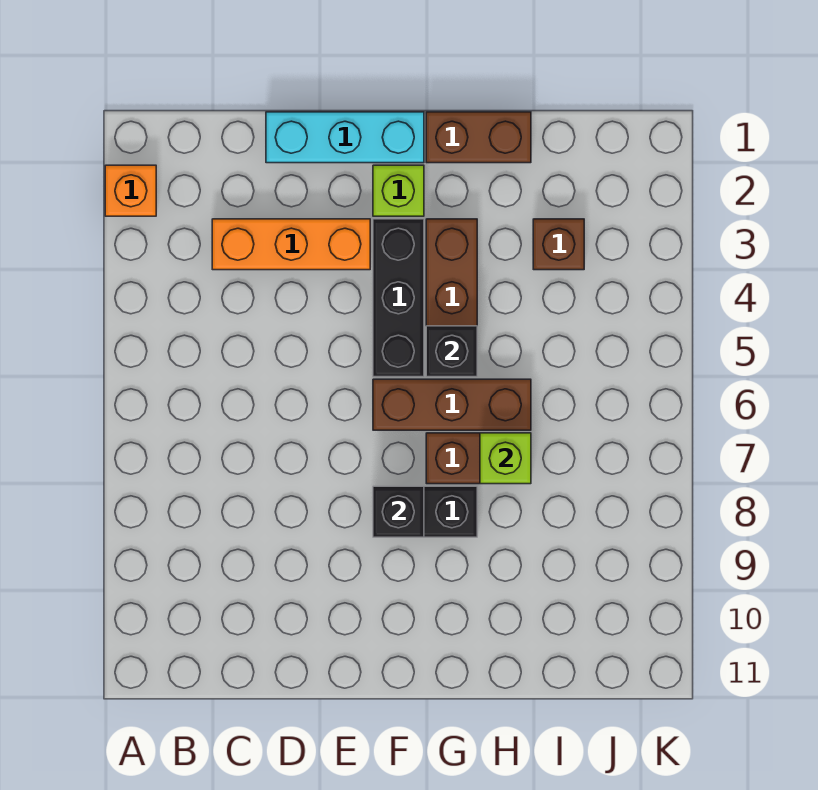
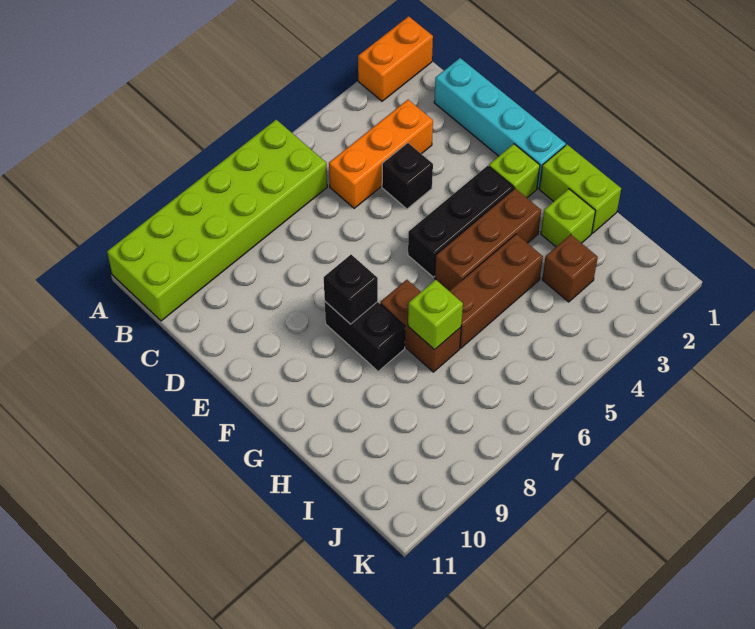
orange 1x1 brick [105,165,156,216] -> orange 1x2 brick [358,16,433,101]
none -> lime 2x6 brick [107,120,327,321]
orange 1x3 brick [212,219,370,270] -> orange 1x3 brick turned to [329,100,433,208]
cyan 1x3 brick [266,112,424,163] -> cyan 1x4 brick [434,58,566,188]
brown 1x3 brick [373,379,531,430] -> brown 1x3 brick turned to [450,234,543,348]
brown 1x2 brick [426,112,531,163] -> lime 1x2 brick [539,145,621,233]
black 1x1 brick [426,326,477,377] -> black 1x1 brick moved to [382,143,433,209]
none -> lime 1x1 brick [541,189,595,247]

